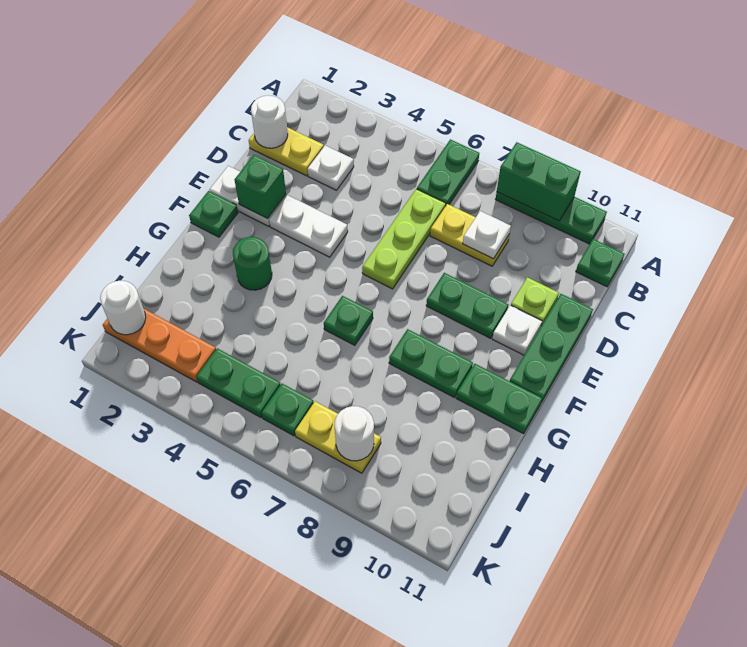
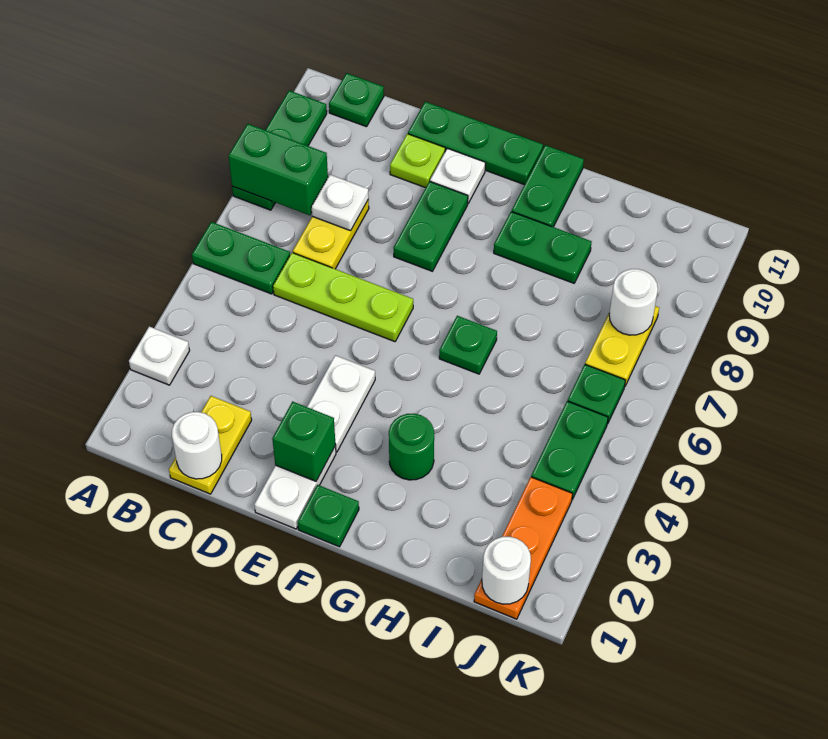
green 1x2 brick [497,142,581,221] -> green 1x2 brick turned to [229,124,328,215]
white 1x1 plate [308,146,354,190] -> white 1x1 plate moved to [129,326,190,385]
green 1x2 plate [389,329,473,398] -> green 1x2 plate turned to [494,212,592,283]

